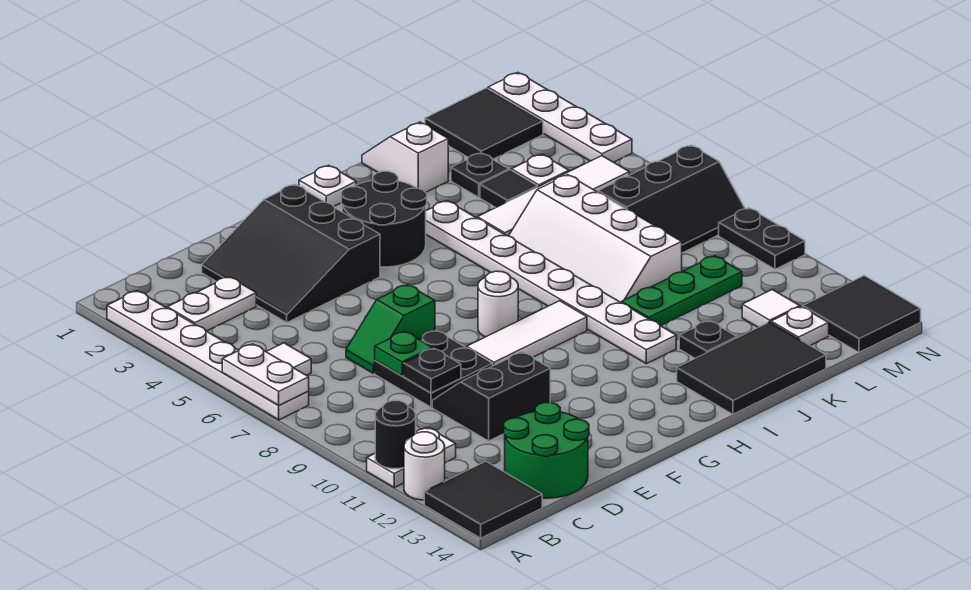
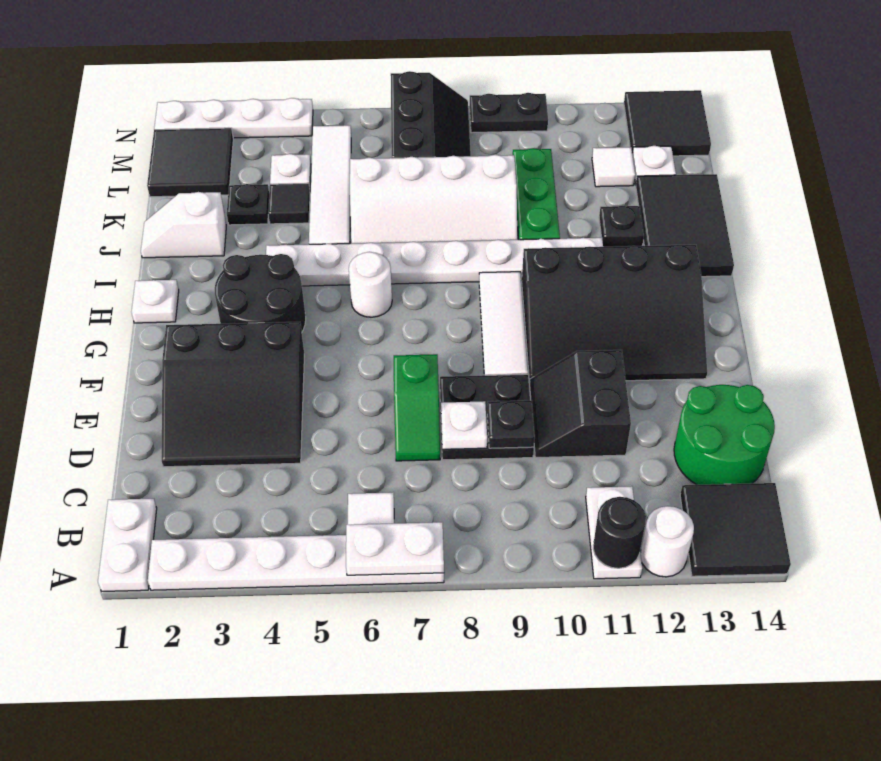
white 1x2 plate [167,277,256,331] -> white 1x2 plate moved to [98,499,157,591]
green 1x1 plate [375,331,432,376] -> white 1x1 plate [441,401,487,449]
none -> black 3x4 slope [522,245,707,383]
white 1x1 round brick [478,271,518,337] -> white 1x1 round brick moved to [349,252,392,317]

